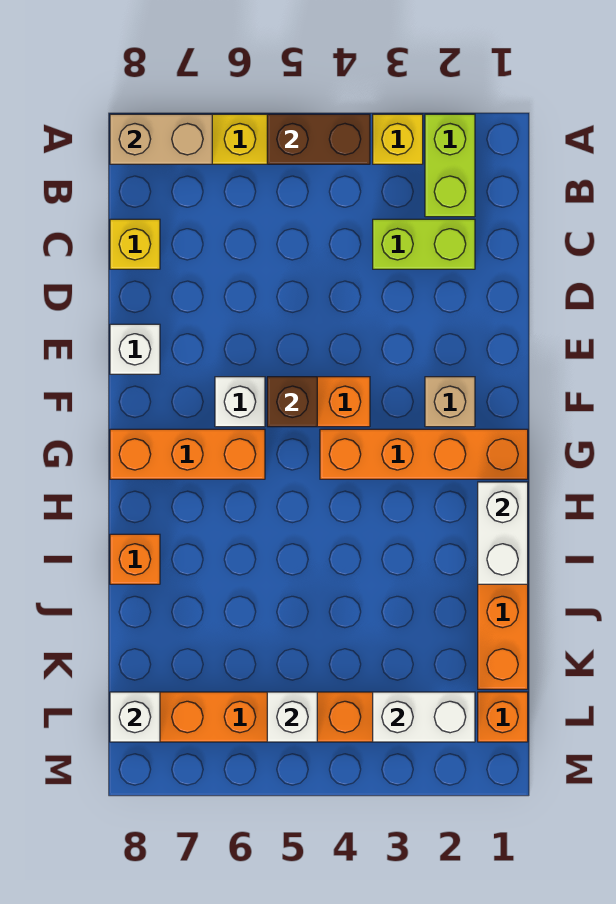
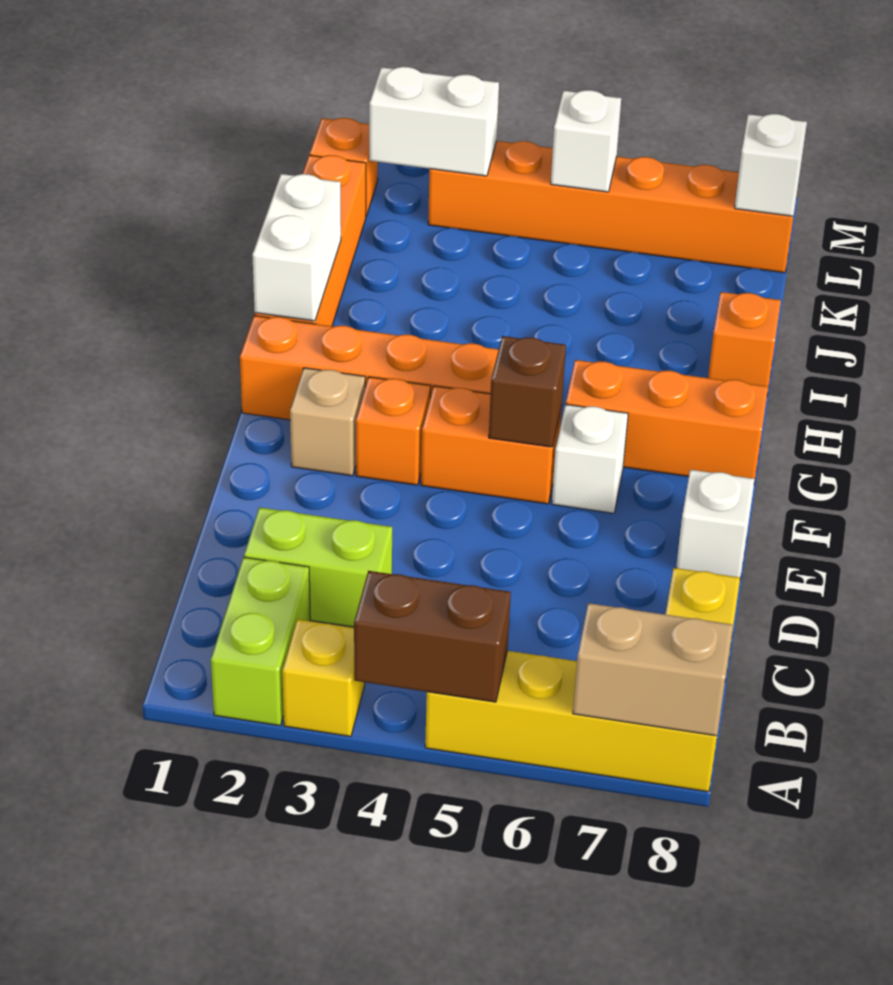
none -> orange 1x1 brick [356,377,431,485]

